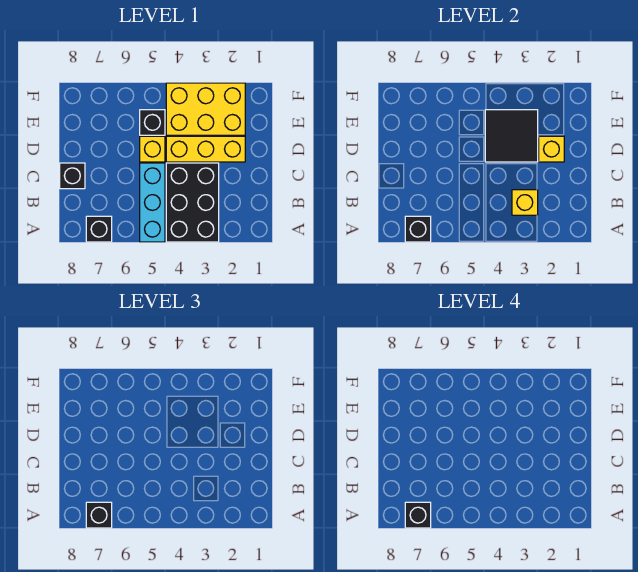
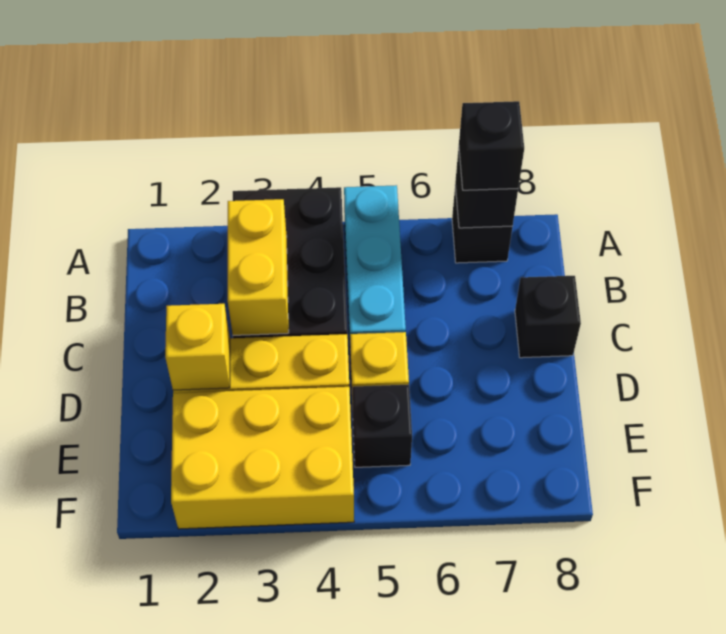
black 1x1 brick [405,502,431,528] -> none
yellow 1x1 brick [512,190,538,215] -> yellow 1x2 brick [228,199,289,335]
black 2x2 tile [485,110,538,162] -> none

